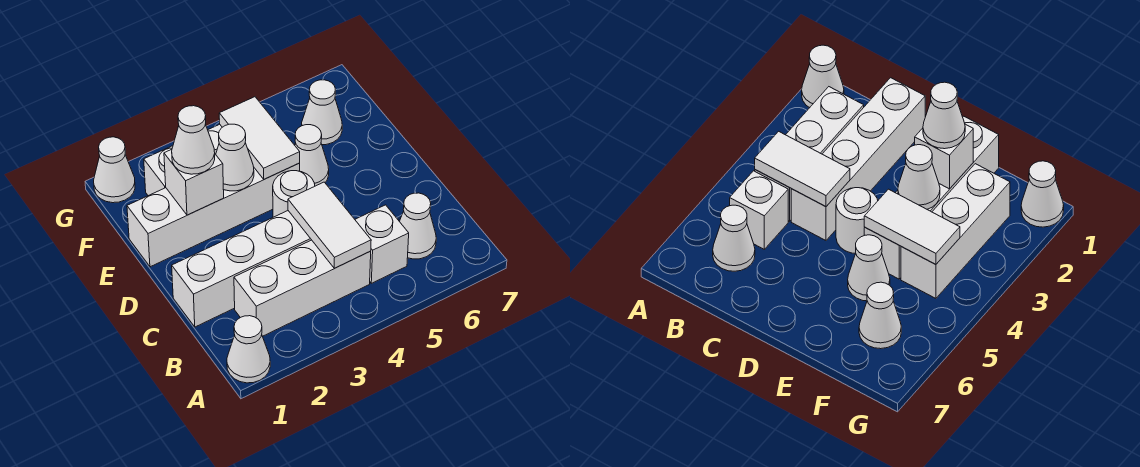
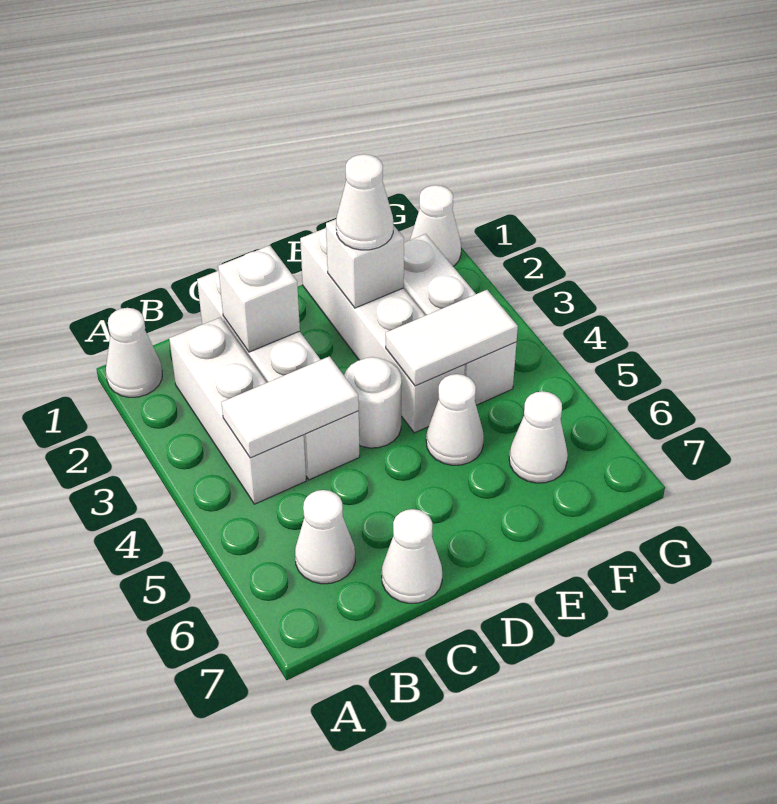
white 1x1 brick [355,205,409,283] -> white 1x1 brick moved to [218,245,300,352]
white 1x1 cone [216,124,254,191] -> white 1x1 cone moved to [382,509,442,603]

